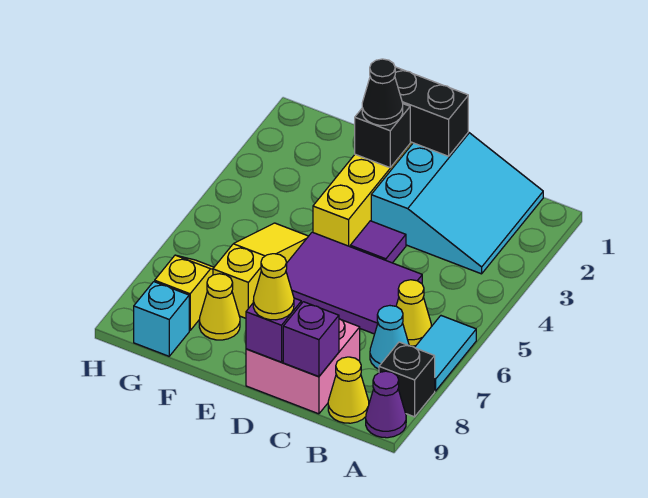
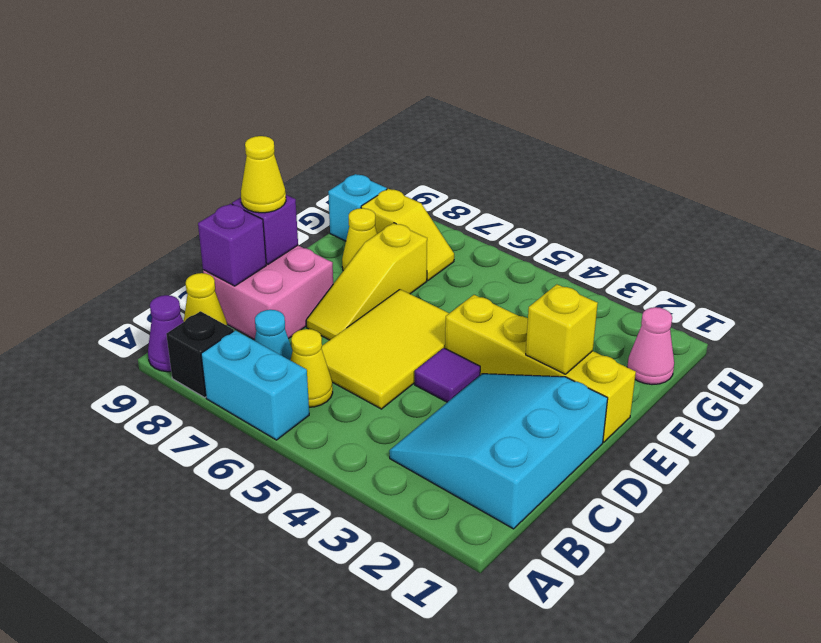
cyan 1x2 tile [415,316,476,391] -> cyan 1x2 brick [201,330,309,440]
cyan 3x3 slope [371,132,543,274] -> cyan 3x3 slope turned to [389,374,608,529]
purple 2x3 tile [286,232,422,334] -> yellow 2x3 tile [322,289,449,409]
black 1x2 brick [395,67,468,156] -> none
black 1x1 brick [355,104,410,168] -> yellow 1x1 brick [526,284,598,374]
black 1x1 cone [362,59,403,125] -> none
yellow 1x3 slope [213,223,308,318] -> yellow 1x3 slope turned to [306,223,427,340]
none -> pink 1x1 cone [627,307,674,384]

